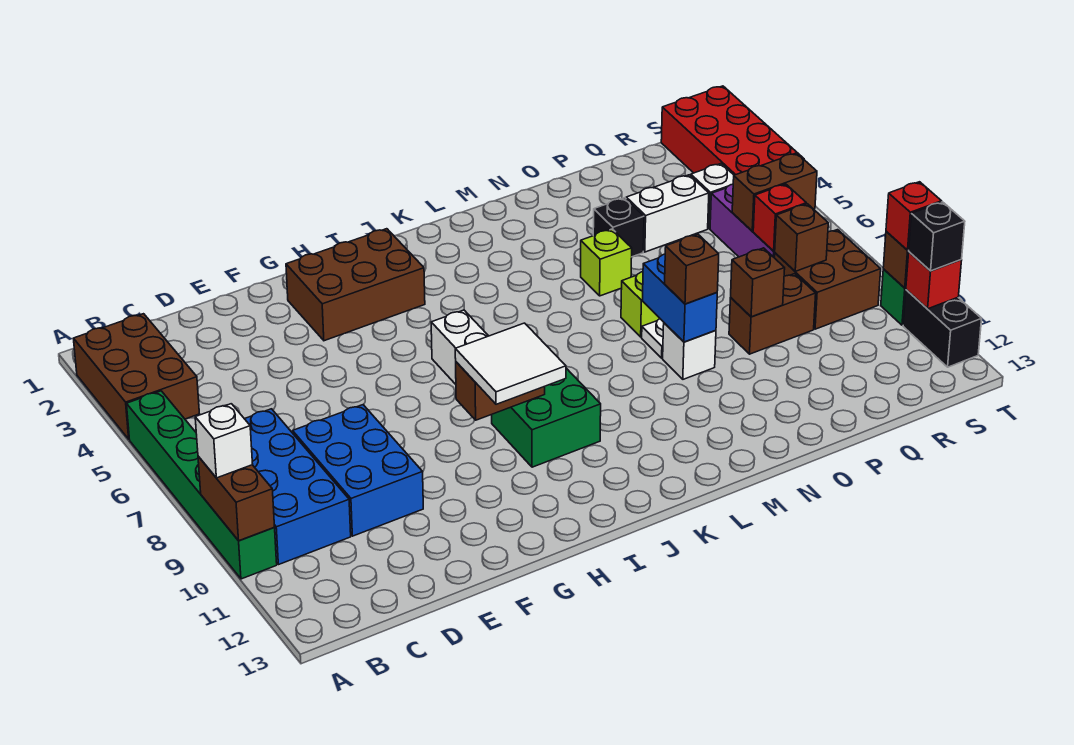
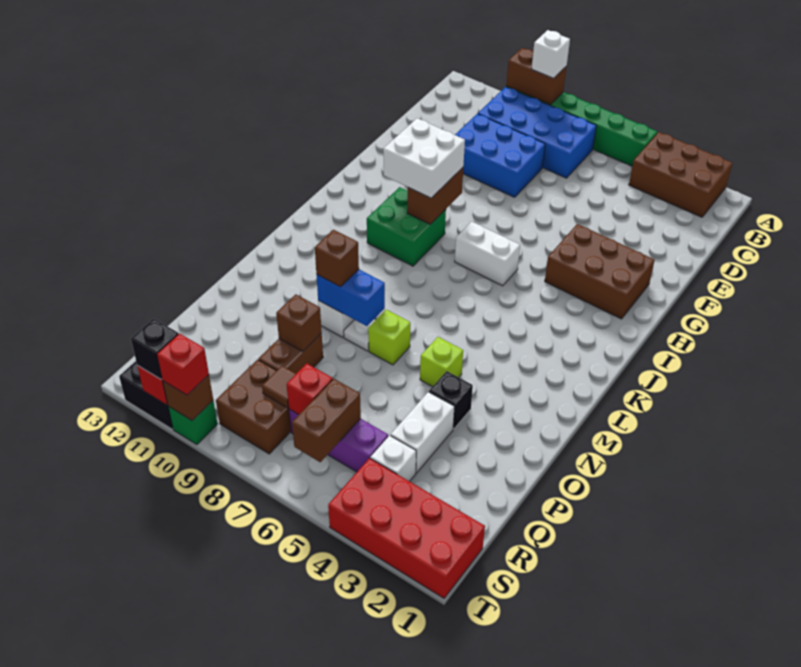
brown 2x3 brick [286,229,425,341] -> brown 2x3 brick turned to [545,224,655,319]
white 2x2 tile [455,323,566,404] -> white 2x2 brick [383,118,465,198]
brown 1x1 brick [775,204,828,271] -> brown 1x1 tile [262,366,296,408]

